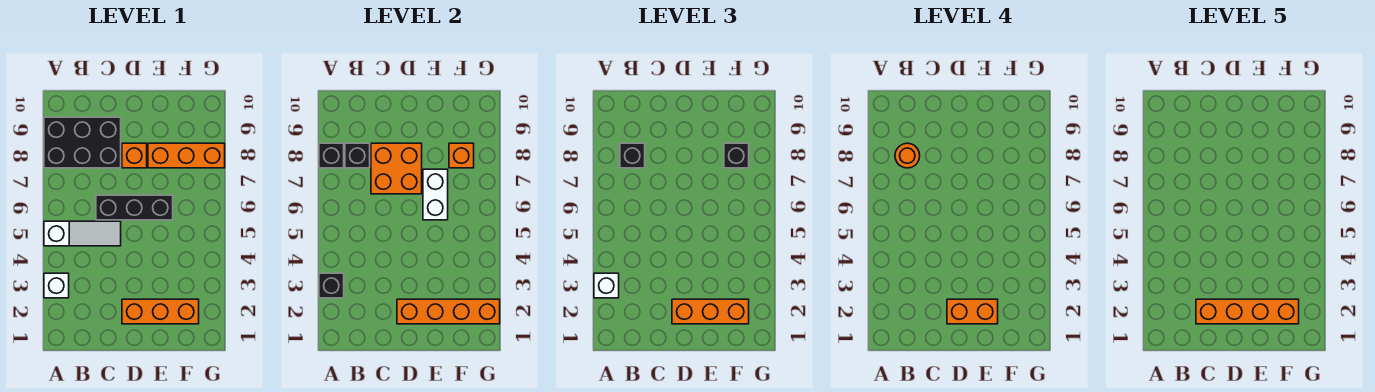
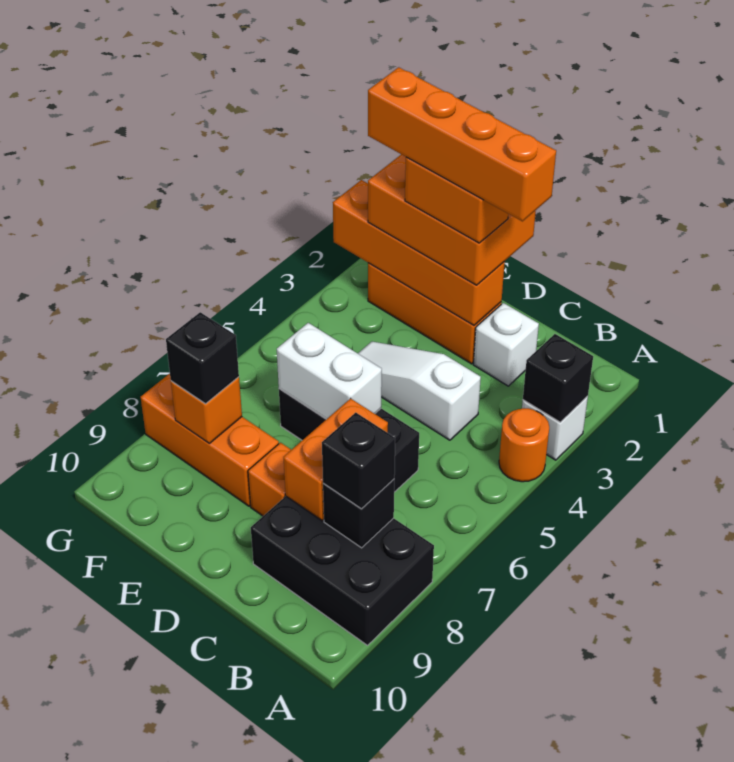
white 1x1 brick [594,273,619,298] -> white 1x1 brick moved to [473,303,539,386]
white 1x3 slope [44,221,121,246] -> white 1x3 slope moved to [358,342,481,440]
black 1x1 brick [319,143,344,168] -> none
orange 1x1 round brick [895,143,920,168] -> orange 1x1 round brick moved to [499,408,549,482]
orange 2x2 brick [371,143,422,194] -> orange 1x2 brick [284,398,388,521]
orange 1x3 brick [672,299,749,324] -> orange 2x3 brick [368,154,536,285]
white 1x2 brick [423,169,448,220] -> white 1x2 brick turned to [277,323,382,419]

